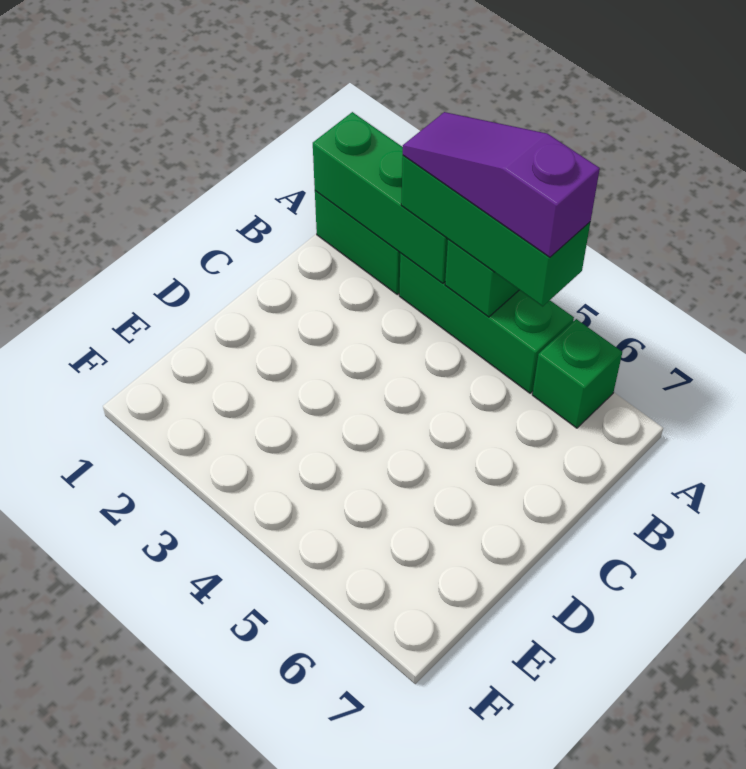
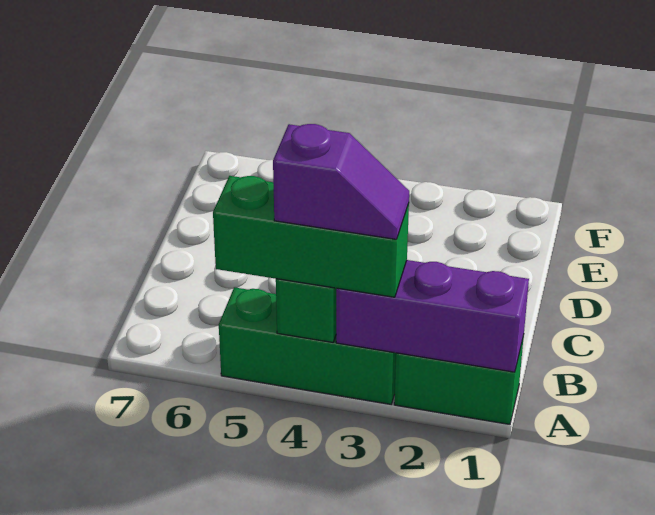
green 1x3 brick [313,112,448,283] -> purple 1x3 brick [336,260,529,372]
purple 1x3 slope [403,112,600,257] -> purple 1x2 slope [273,124,409,239]
green 1x1 brick [532,319,622,428] -> none

